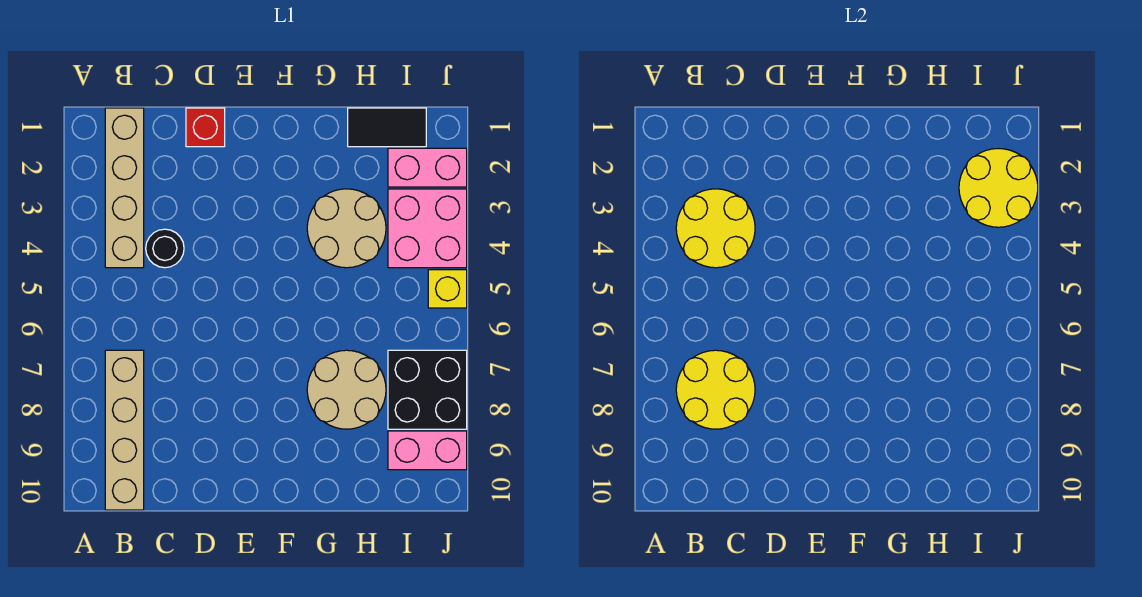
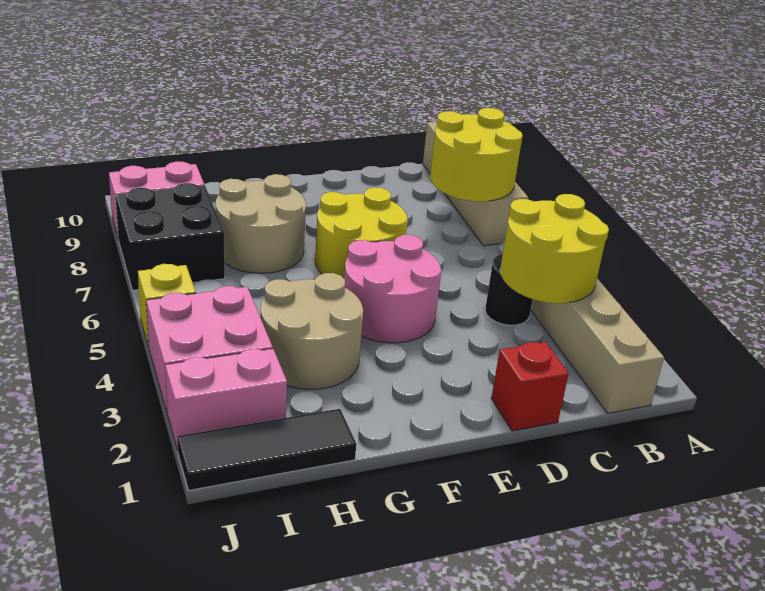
none -> pink 2x2 round brick [344,235,441,343]
black 1x2 tile [348,108,426,147] -> black 1x3 tile [177,409,356,490]
yellow 2x2 round brick [959,148,1038,227] -> yellow 2x2 round brick moved to [315,187,407,278]

